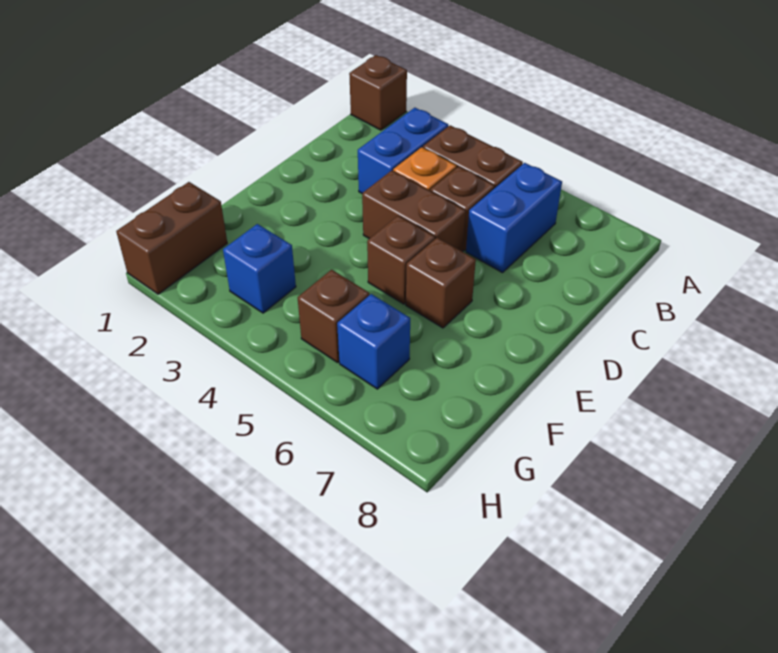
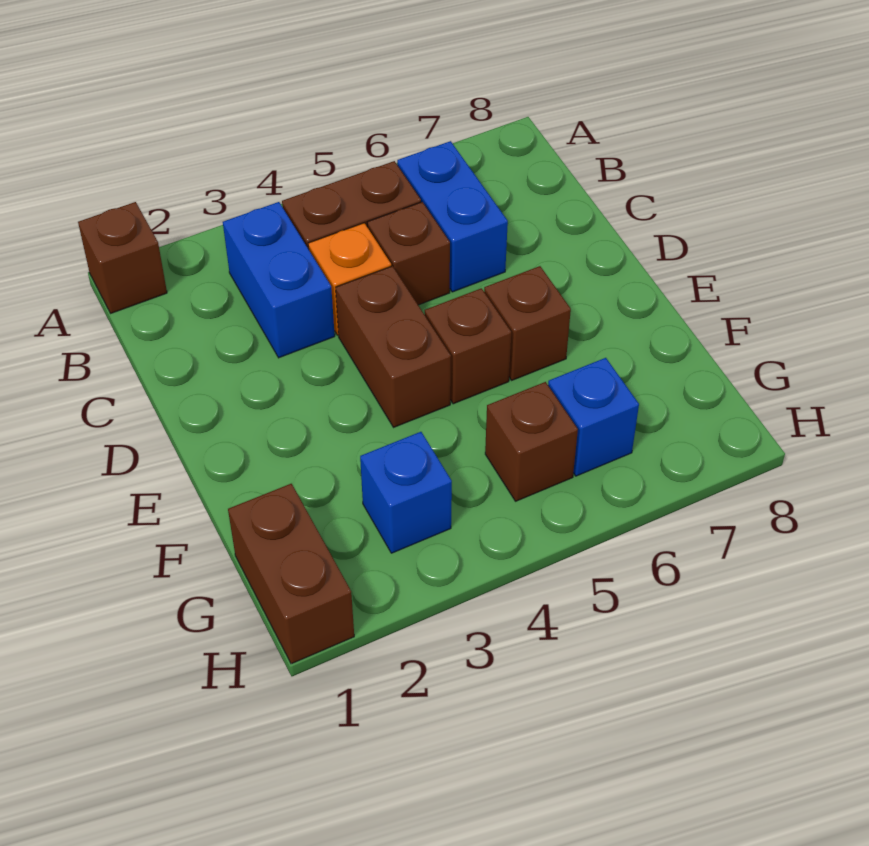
brown 1x2 brick [362,170,466,252] -> brown 1x2 brick turned to [336,266,451,427]

